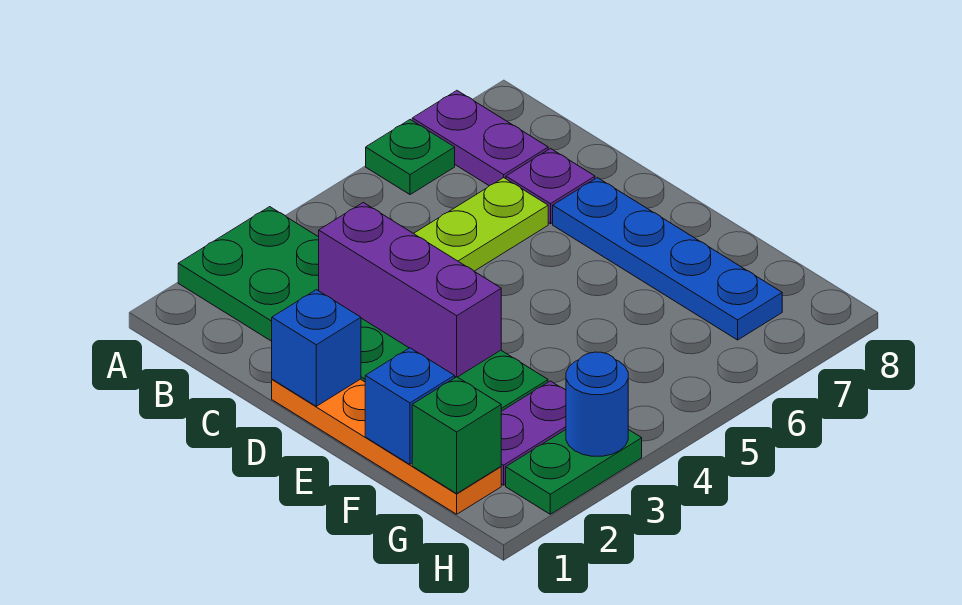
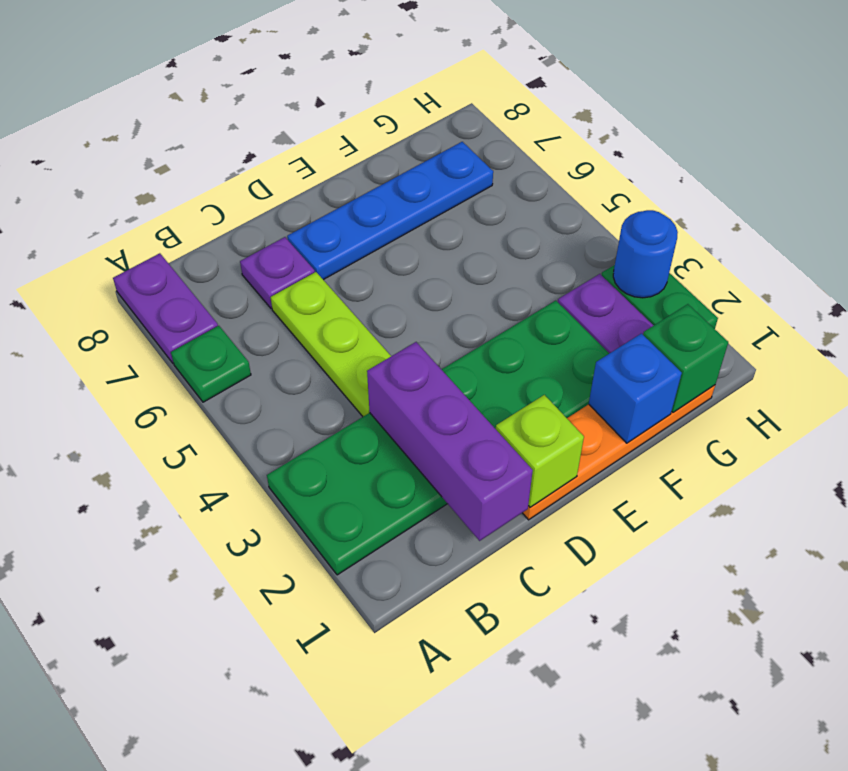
purple 1x2 plate [412,91,548,186] -> purple 1x2 plate turned to [113,253,218,363]
purple 1x3 brick [319,203,501,377] -> purple 1x3 brick turned to [367,342,533,541]
blue 1x1 brick [272,290,361,406] -> lime 1x1 brick [496,395,584,507]

